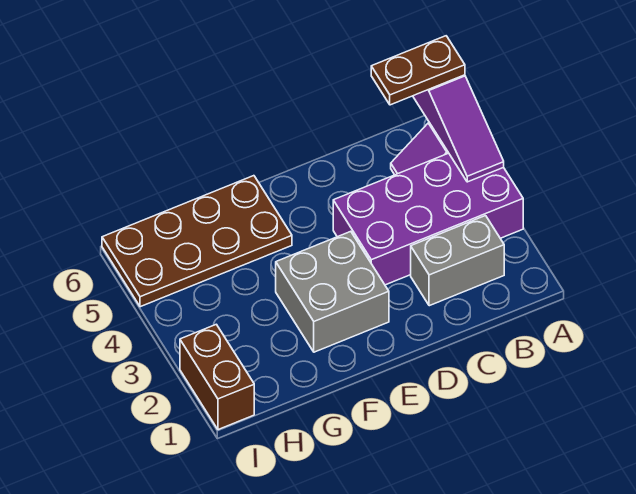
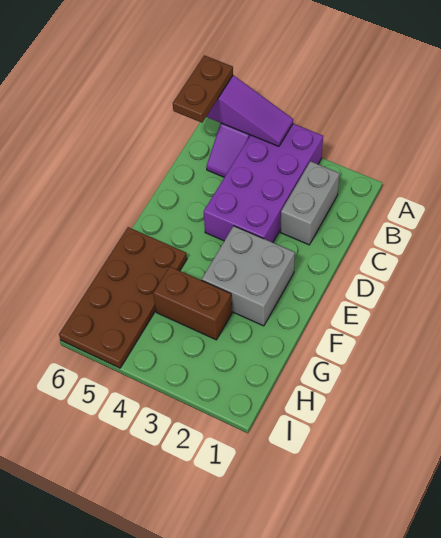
brown 1x2 brick [180,324,254,430] -> brown 1x2 brick moved to [153,266,232,340]

